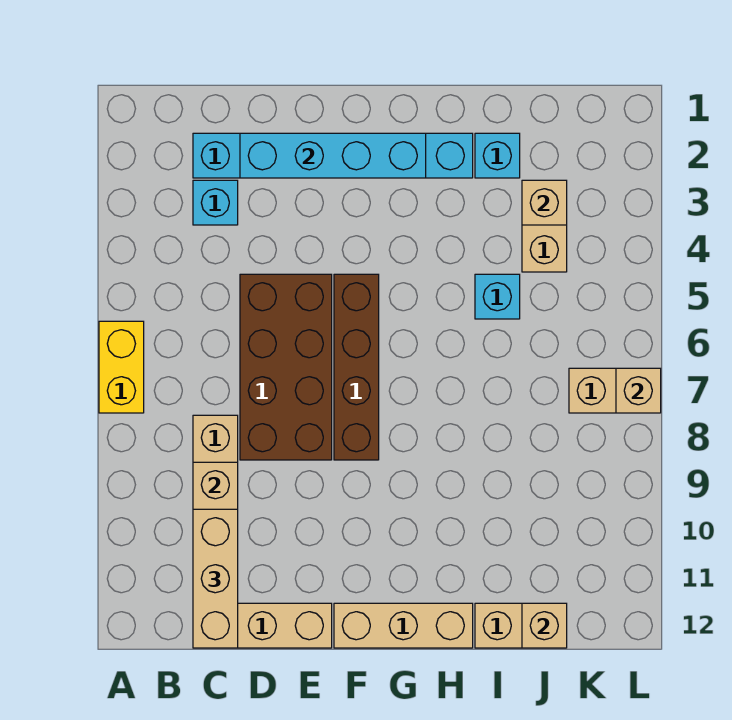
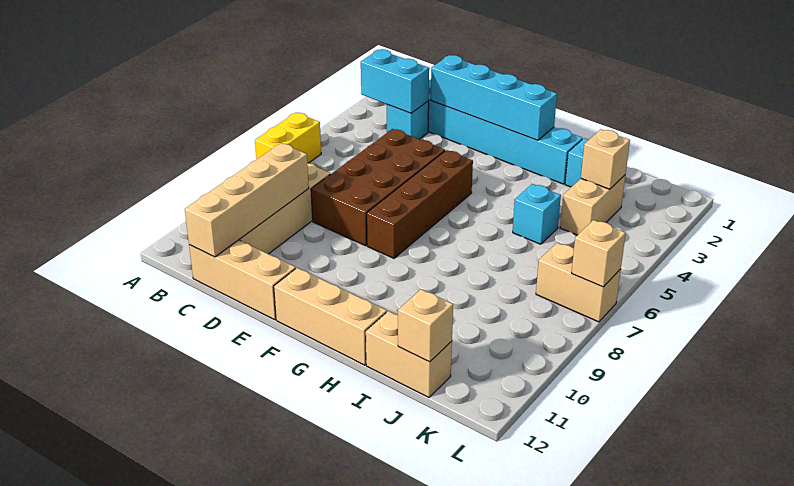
none -> cyan 1x2 brick [361,49,429,113]
tan 1x3 brick [193,509,238,648] -> none

